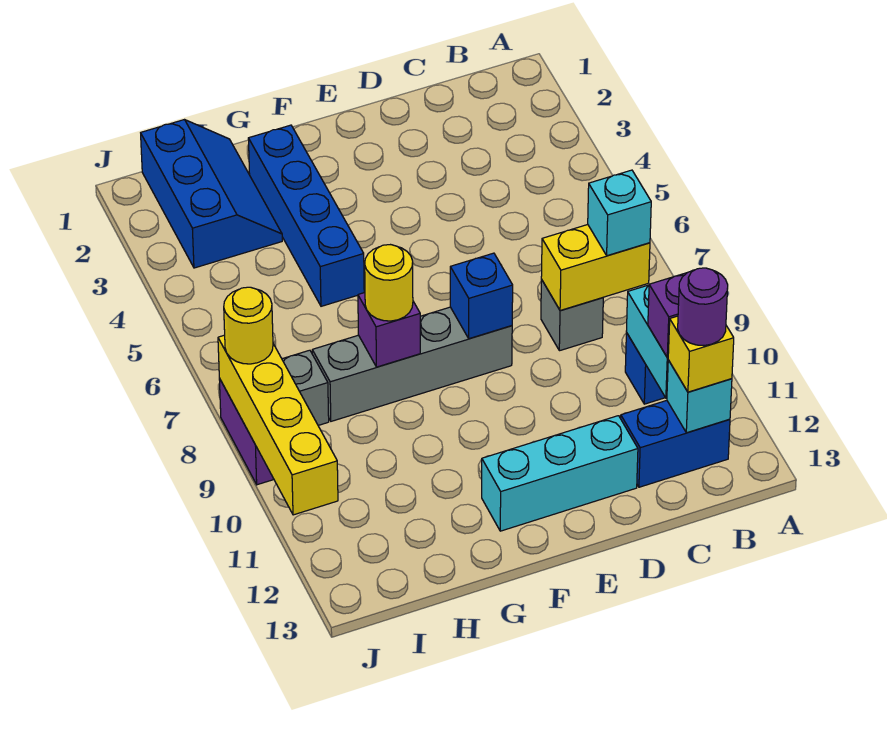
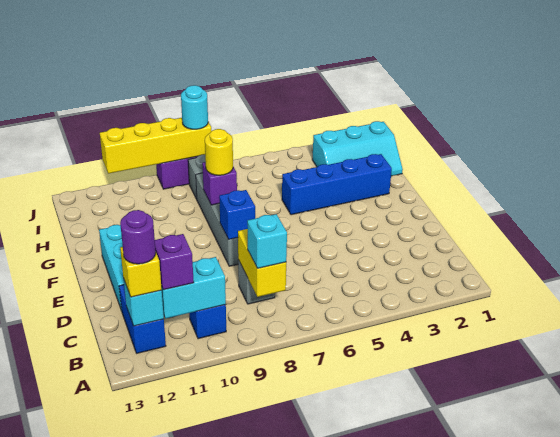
blue 2x3 slope [141,120,282,268] -> cyan 2x3 slope [312,121,403,176]
yellow 1x1 round brick [224,287,273,364] -> cyan 1x1 round brick [181,85,208,129]

